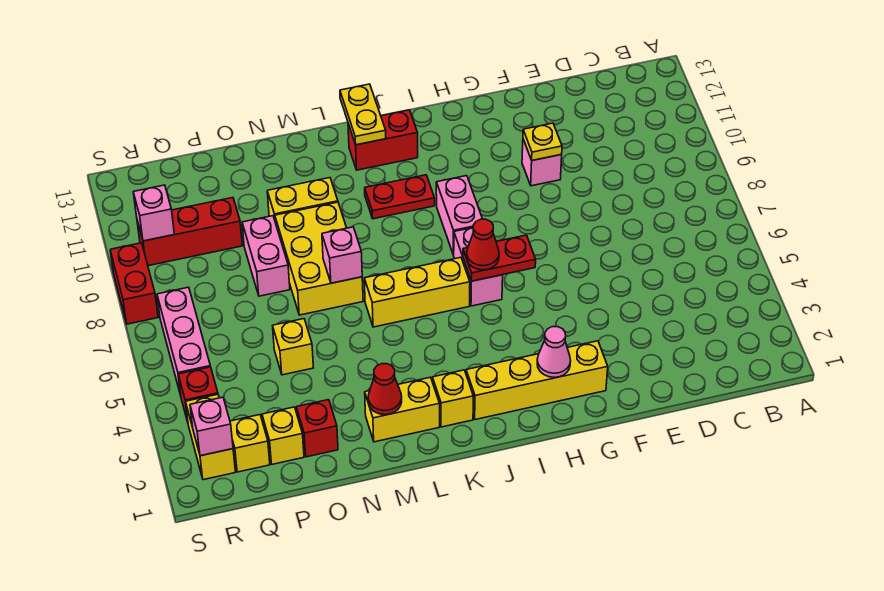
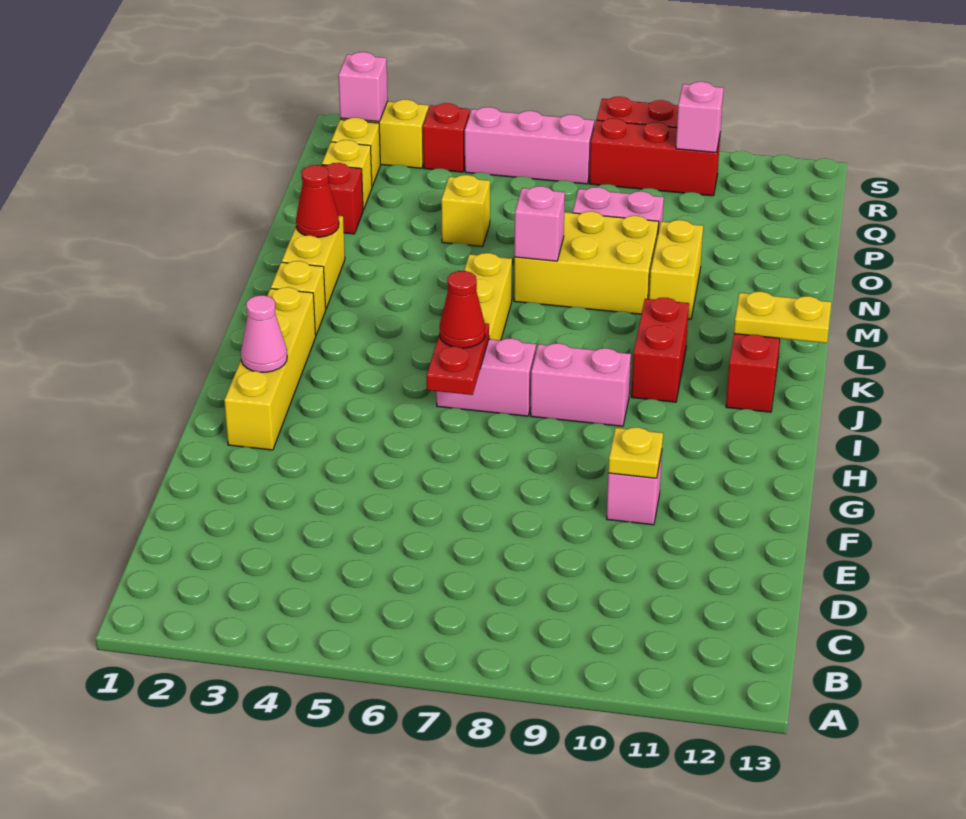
red 1x2 plate [365,175,435,219] -> red 1x2 brick [631,298,689,402]
red 1x3 brick [137,198,242,266] -> red 1x3 brick turned to [589,118,720,196]

